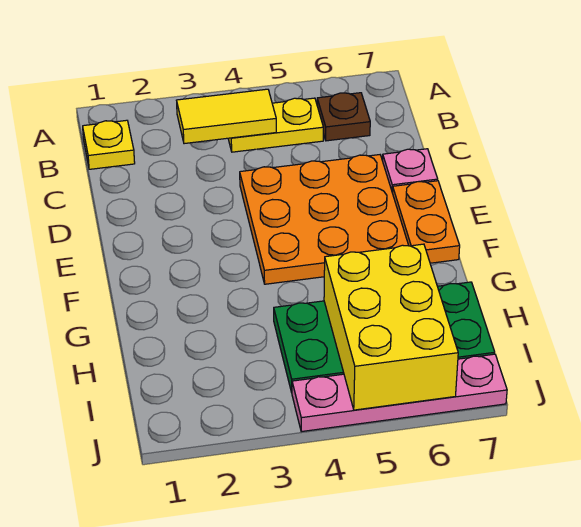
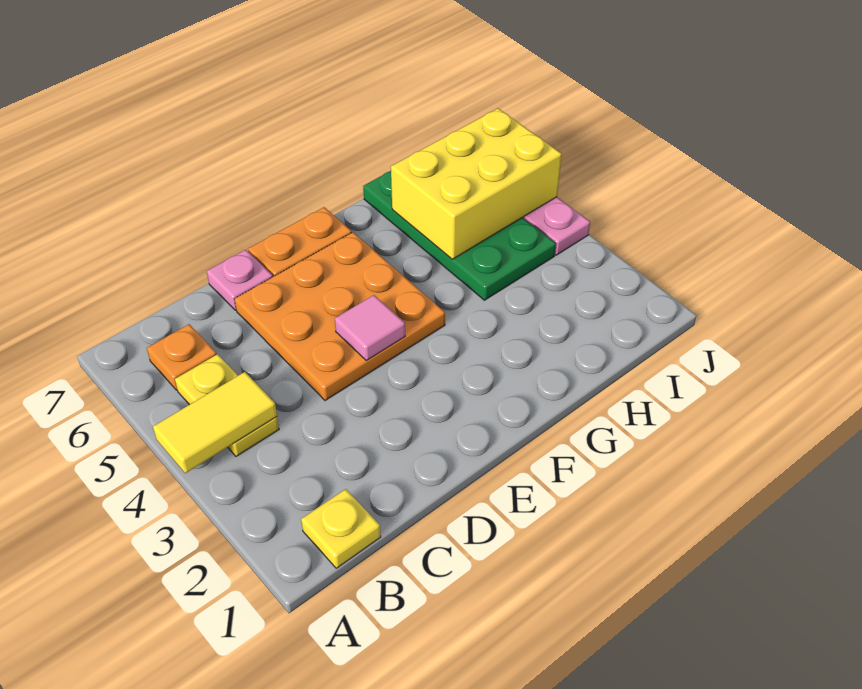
yellow 1x2 tile [177,89,276,144] -> yellow 1x2 tile turned to [153,372,277,473]
brown 1x1 plate [317,93,370,141] -> orange 1x1 plate [147,324,217,390]
none -> pink 1x1 tile [335,295,405,360]

